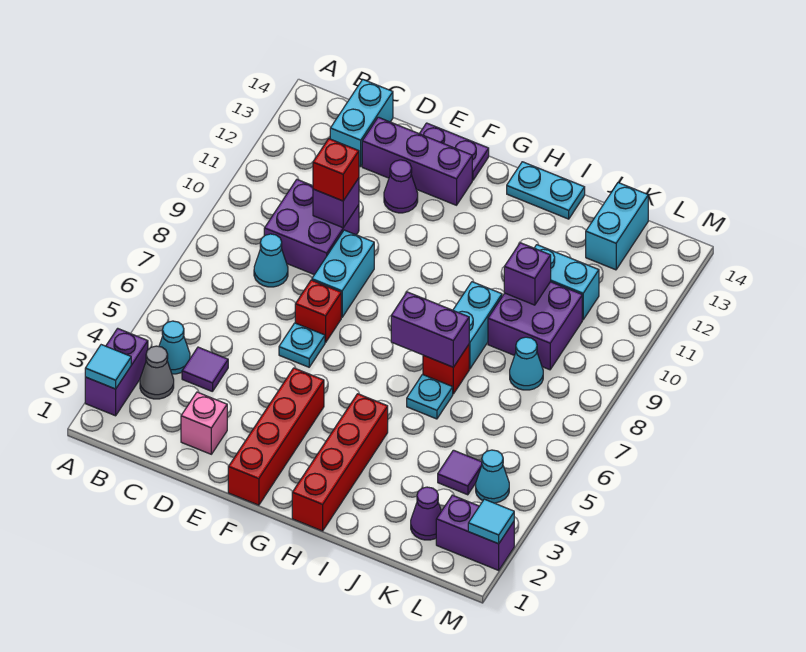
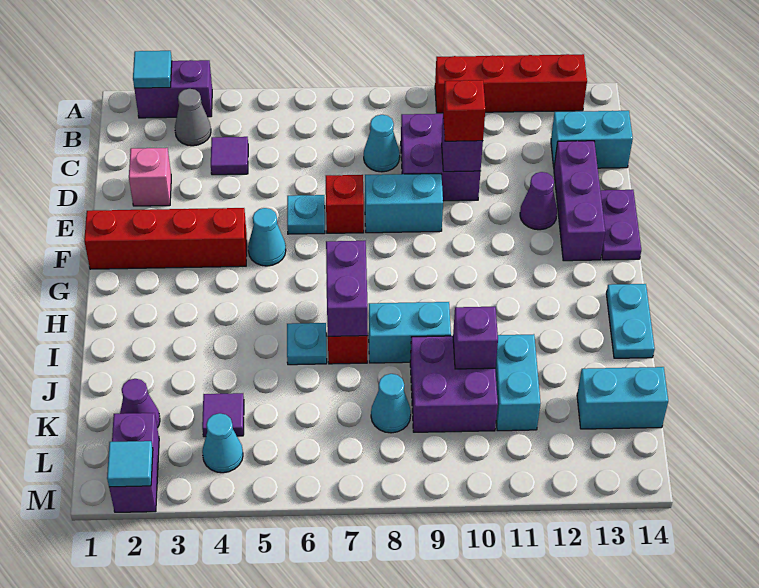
cyan 1x1 cone [159,321,190,374] -> cyan 1x1 cone moved to [248,208,286,266]
red 1x4 brick [292,394,388,531] -> red 1x4 brick moved to [435,54,587,113]

